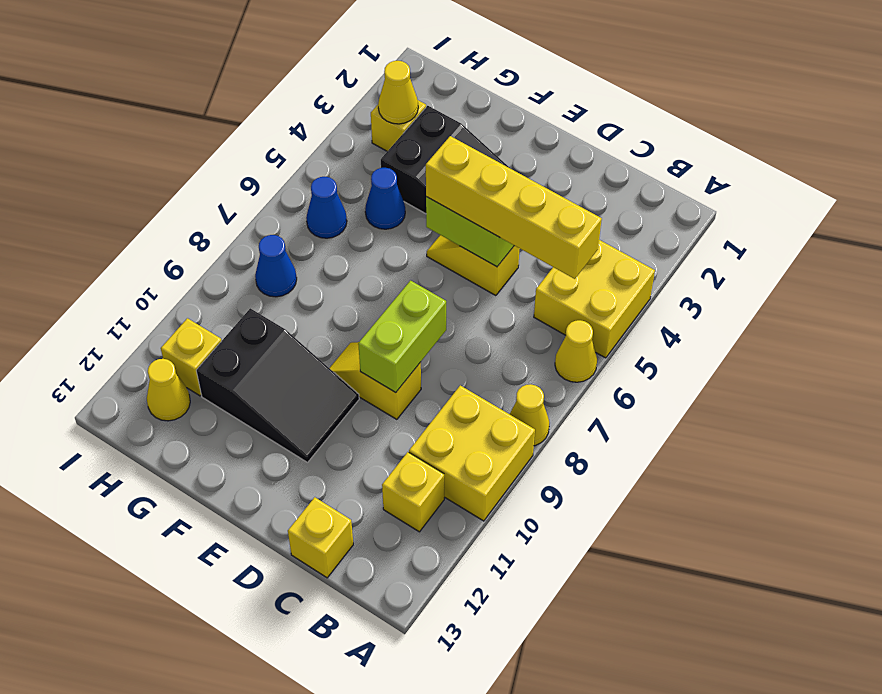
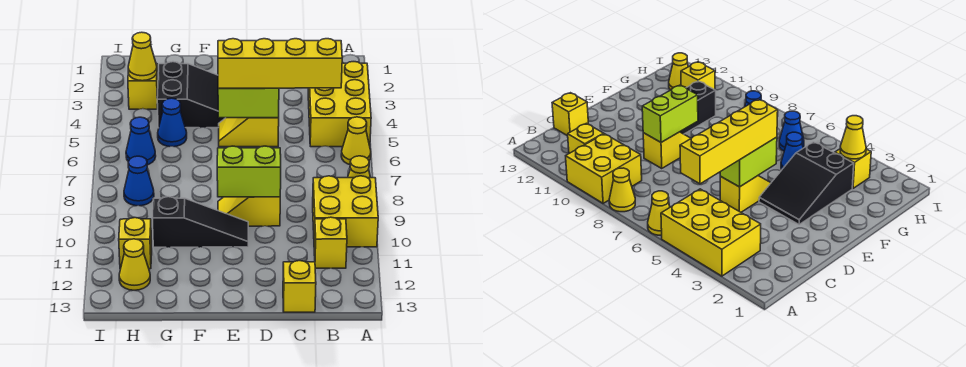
yellow 2x2 brick [534,240,655,358] -> yellow 2x3 brick [308,62,371,147]
lime 1x2 brick [358,281,446,392] -> lime 1x2 brick turned to [217,146,281,197]
black 2x3 slope [196,308,359,462] -> black 1x3 slope [152,197,248,247]

